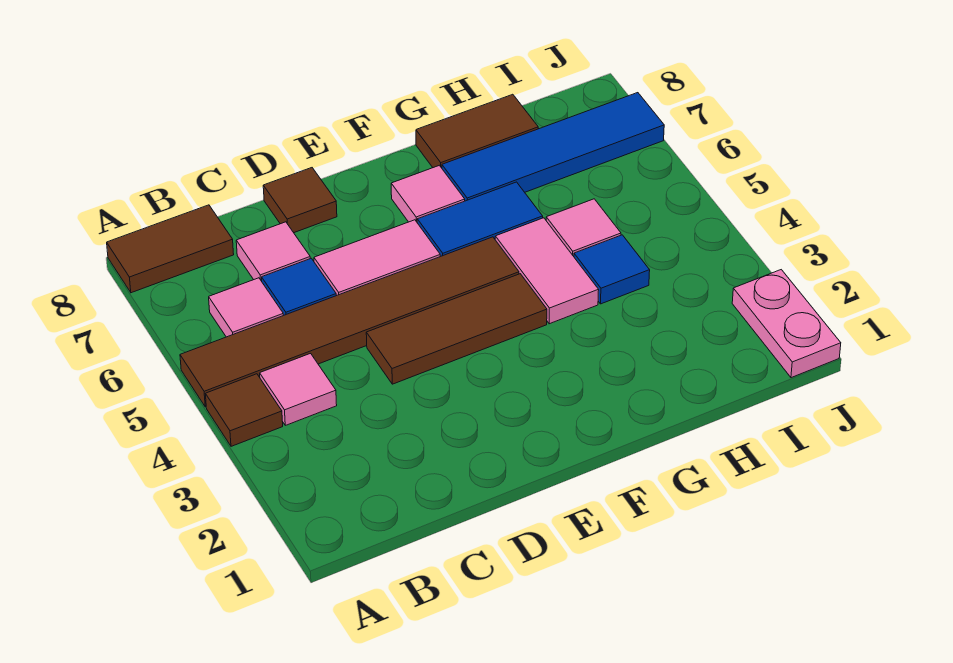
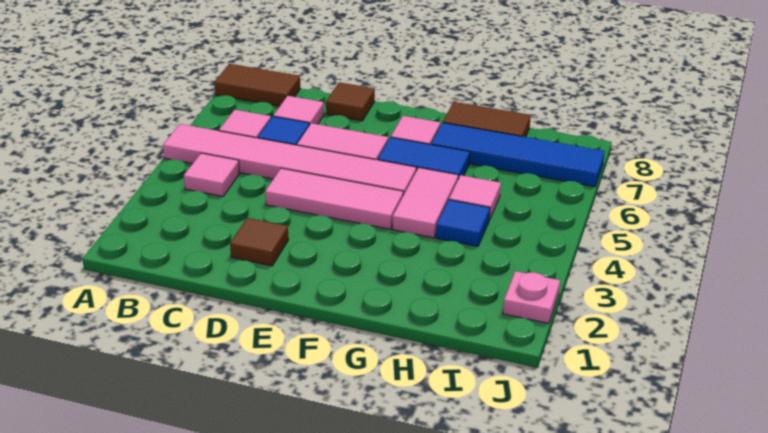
brown 1x1 tile [206,374,283,446] -> brown 1x1 tile moved to [230,218,289,266]
brown 1x6 tile [180,237,519,407] -> pink 1x6 tile [163,124,416,195]
brown 1x3 tile [366,274,547,384] -> pink 1x3 tile [265,168,403,229]
pink 1x2 plate [732,270,841,378] -> pink 1x1 plate [503,271,560,323]

